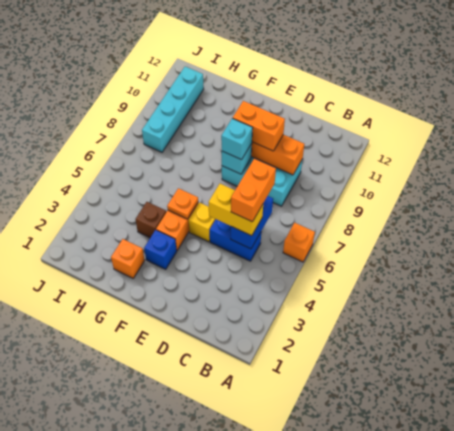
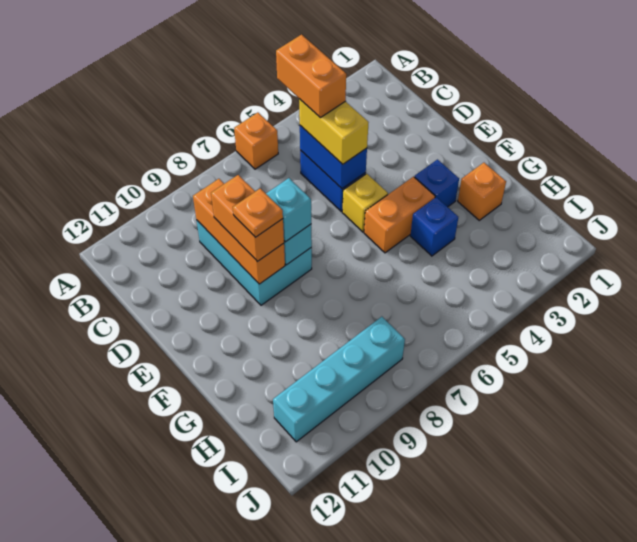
blue 1x2 brick [231,196,273,249] -> blue 1x2 brick turned to [300,126,367,189]
orange 1x2 brick [231,159,276,222] -> orange 1x2 brick turned to [276,35,346,118]
orange 1x1 plate [167,188,198,219] -> orange 1x1 plate moved to [233,189,283,237]
brown 1x1 brick [135,202,166,238] -> blue 1x1 brick [410,197,458,256]

